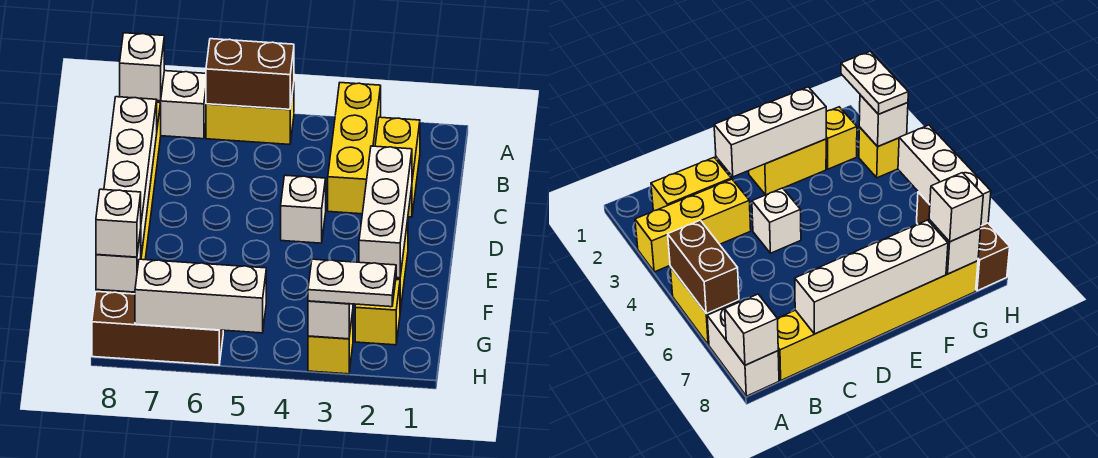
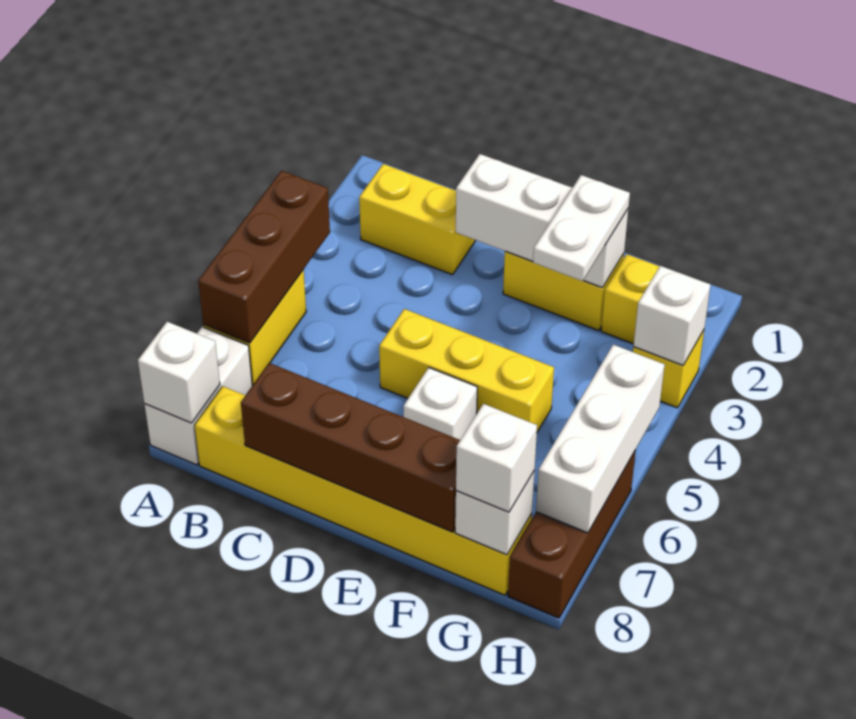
yellow 1x3 brick [328,83,381,214] -> yellow 1x3 brick moved to [379,309,554,432]
brown 1x2 brick [206,39,294,109] -> brown 1x3 brick [198,171,330,343]
white 1x4 brick [104,97,157,256] -> brown 1x4 brick [241,363,460,532]
white 1x1 brick [281,175,326,243] -> white 1x1 brick moved to [404,368,477,440]
white 1x2 plate [308,259,396,307] -> white 1x2 plate moved to [533,175,630,281]

